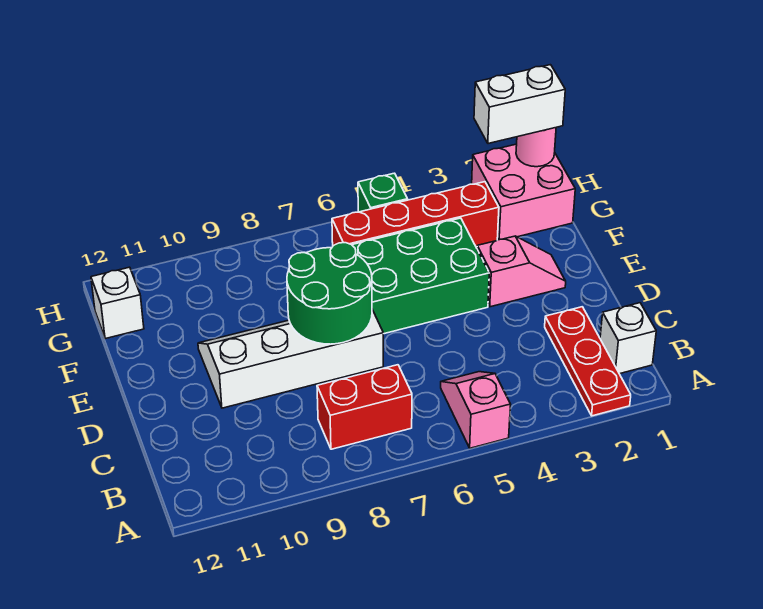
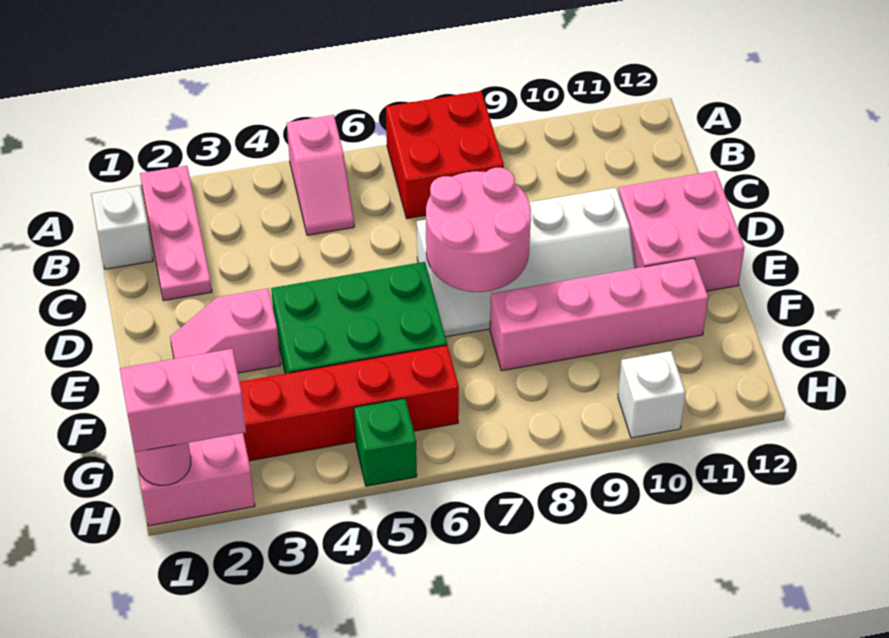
red 1x3 plate [545,307,631,416] -> pink 1x3 plate [140,166,212,301]
red 1x2 brick [317,365,412,449] -> red 2x2 brick [386,91,504,219]
green 2x2 round brick [287,243,372,344] -> pink 2x2 round brick [426,168,531,292]
none -> pink 2x2 brick [618,171,744,291]
none -> pink 1x4 brick [490,258,708,371]
white 1x1 brick [91,267,144,339] -> white 1x1 brick moved to [618,351,686,438]
white 1x2 brick [474,65,565,144] -> pink 1x2 brick [120,349,246,452]

